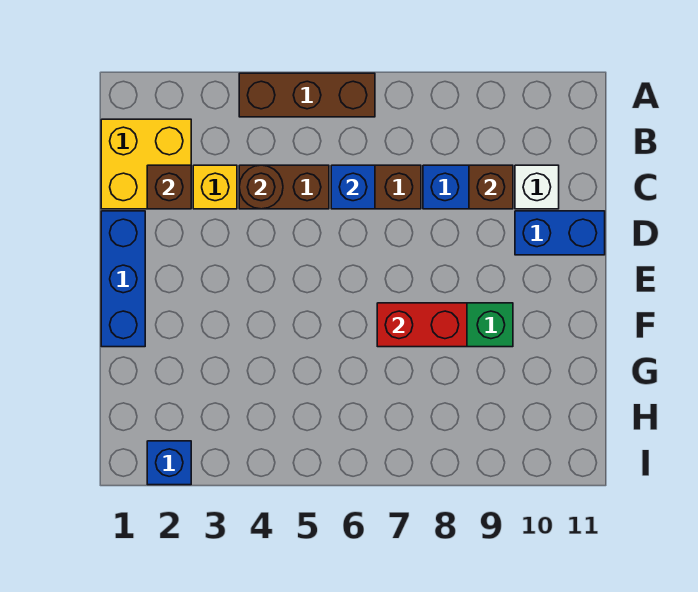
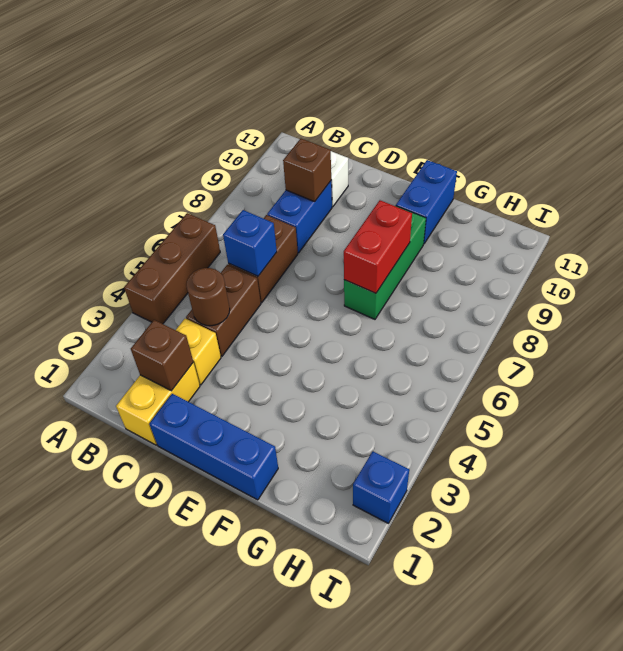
yellow 2x2 brick [101,119,191,209] -> yellow 1x2 brick [116,363,200,445]
blue 1x2 brick [515,211,605,255] -> blue 1x2 brick moved to [396,160,457,243]

